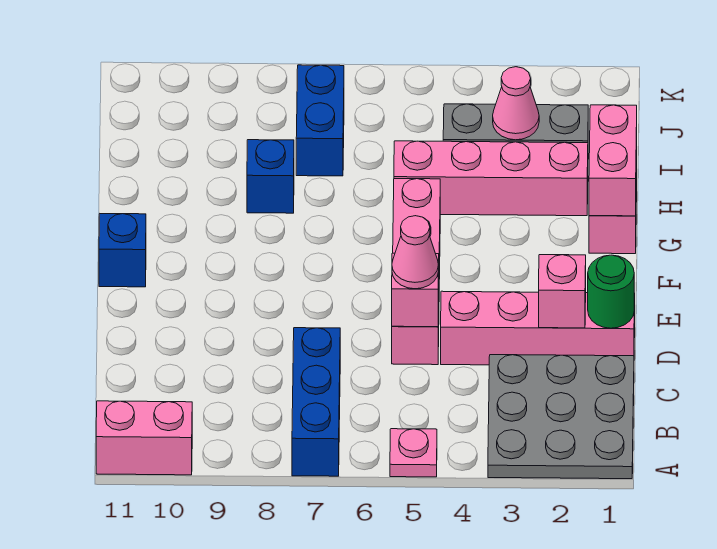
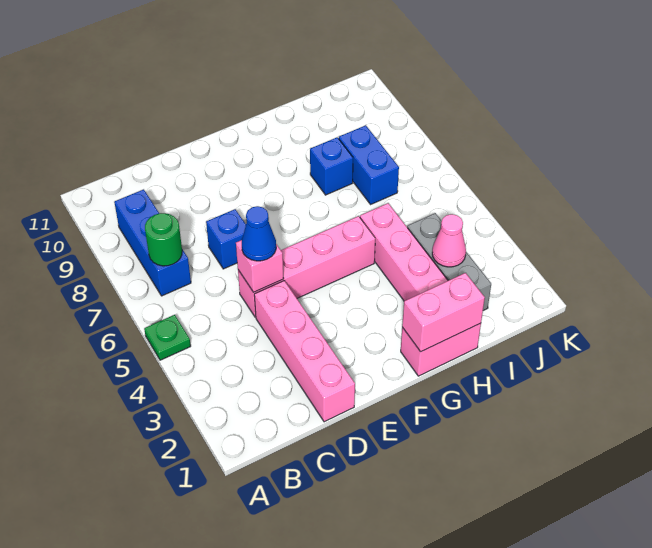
grey 3x3 plate [488,355,634,479] -> none
pink 1x1 plate [390,429,437,477] -> green 1x1 plate [144,315,191,360]
blue 1x3 brick [292,328,340,476] -> blue 1x3 brick turned to [114,189,191,296]
pink 1x2 brick [96,401,192,475] -> none
green 1x1 round brick [588,255,634,328] -> green 1x1 round brick moved to [145,213,182,266]
pink 1x1 brick [539,255,586,328] -> none
pink 1x1 cone [392,216,439,289] -> blue 1x1 cone [242,206,276,261]
blue 1x1 brick [99,214,146,287] -> blue 1x1 brick moved to [206,209,246,269]
blue 1x2 brick [296,65,344,176] -> blue 1x2 brick turned to [339,125,399,204]

